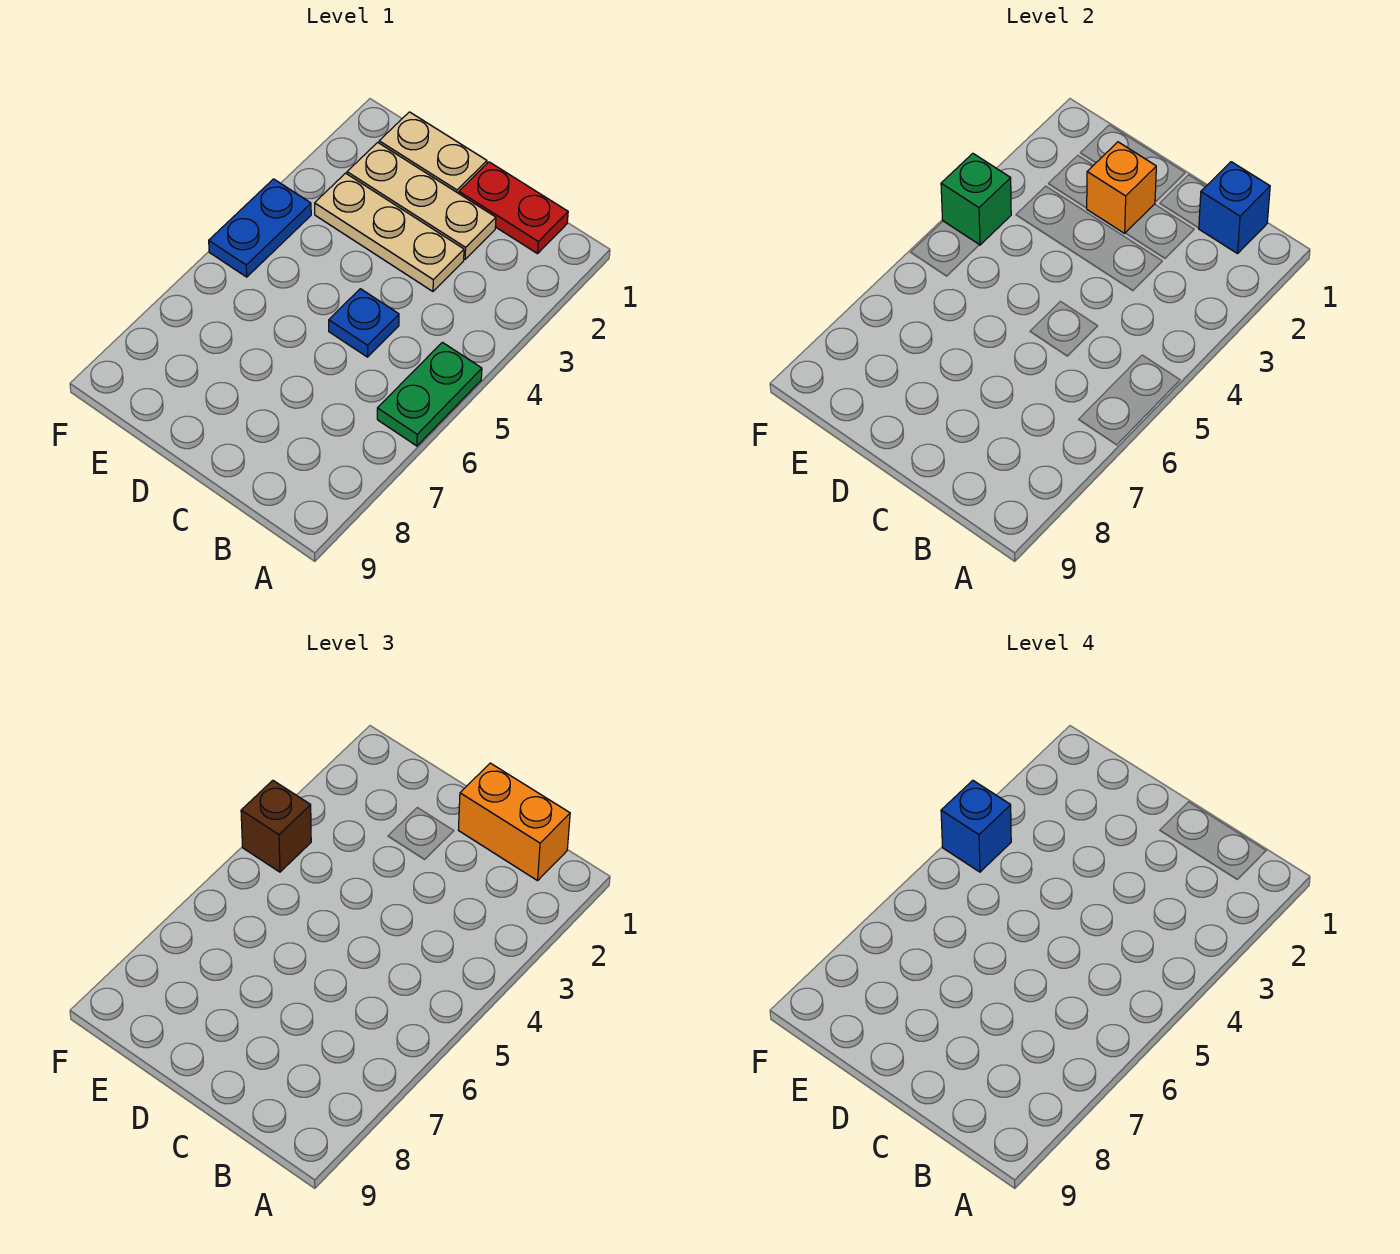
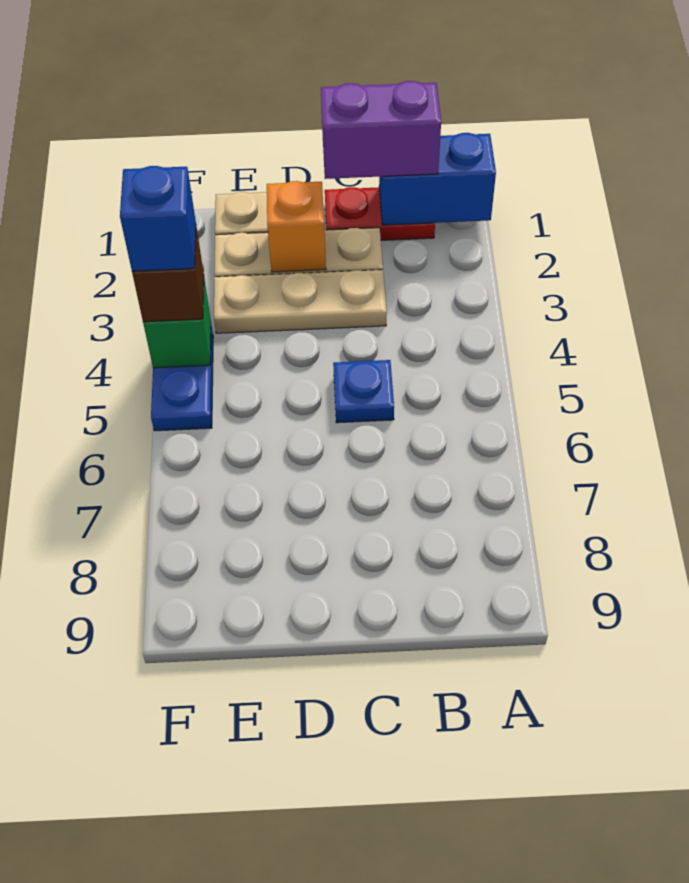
green 1x2 plate [377,342,482,446] -> none
blue 1x1 brick [1199,162,1270,254] -> blue 1x2 brick [379,133,496,225]
orange 1x2 brick [459,763,570,881] -> purple 1x2 brick [321,81,441,179]

